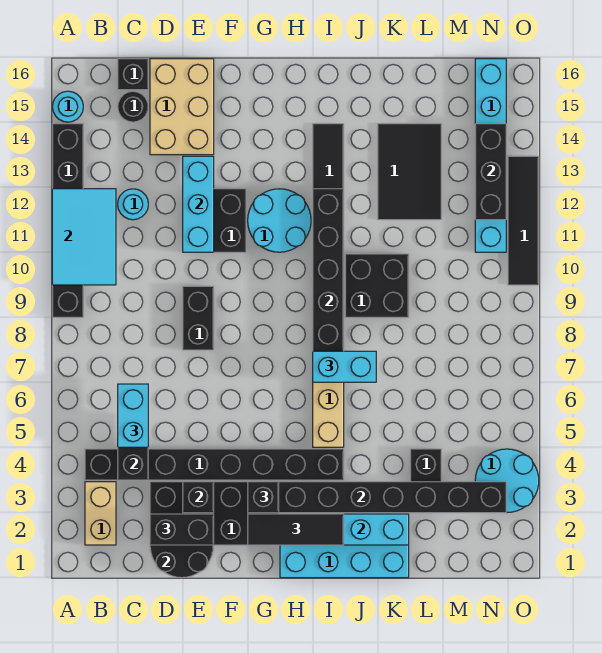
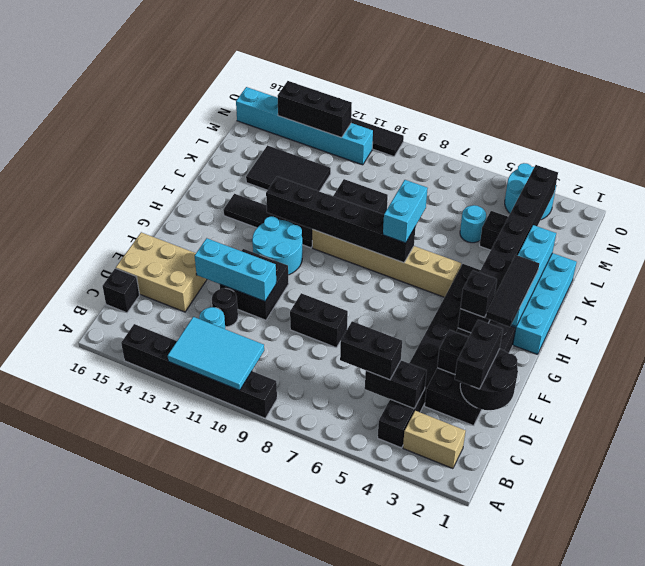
cyan 1x1 round brick [53,91,83,122] -> cyan 1x1 round brick moved to [460,205,486,243]
cyan 1x2 brick [118,384,148,447] -> black 1x2 brick [340,321,402,380]
black 1x1 round brick [118,91,148,122] -> black 1x1 round brick moved to [212,288,238,327]

